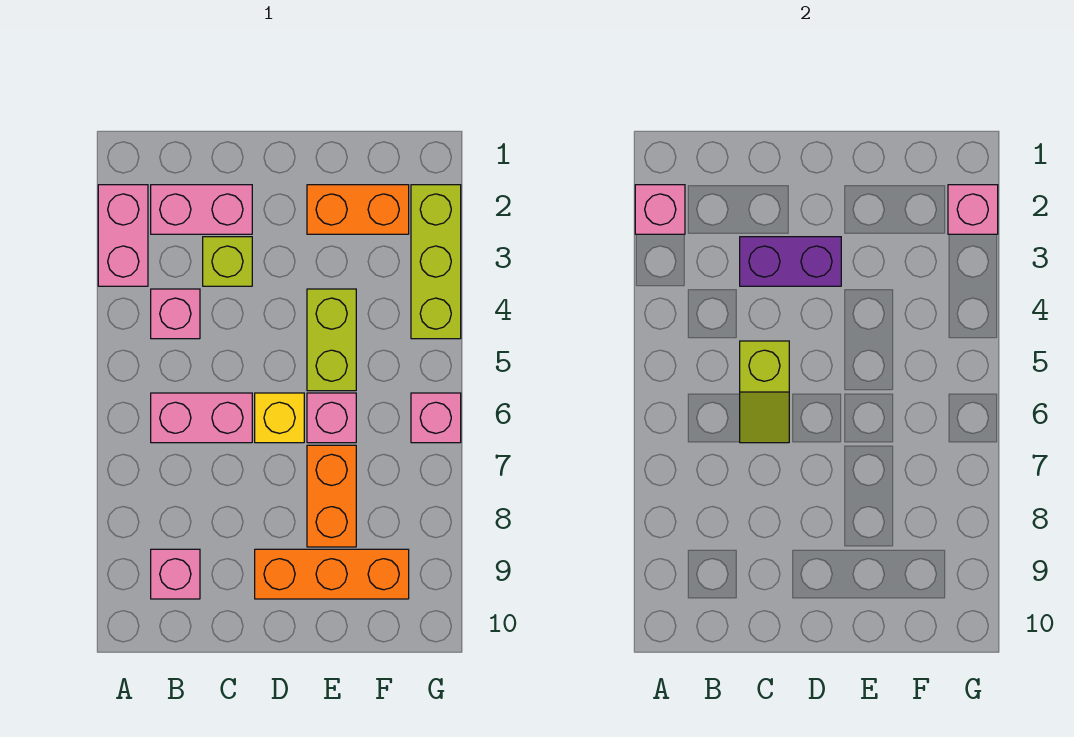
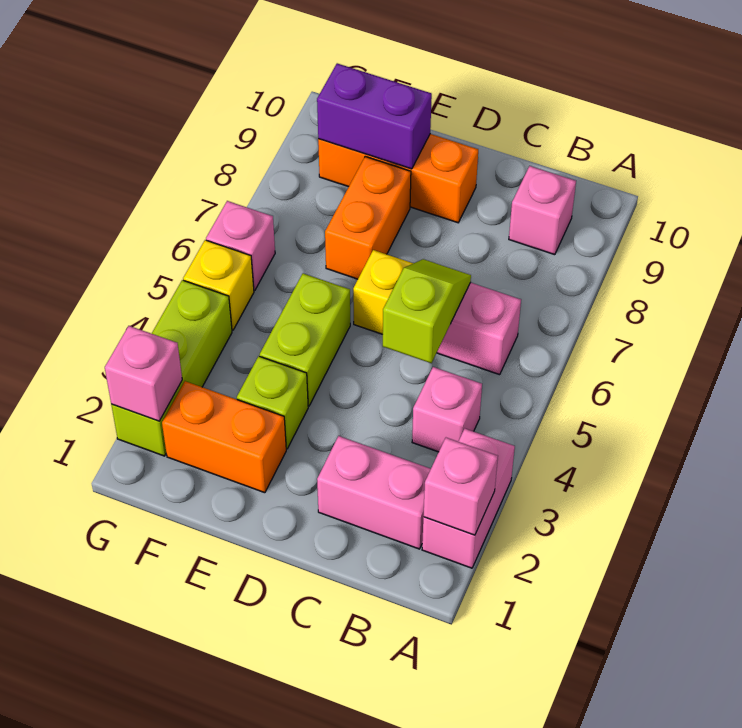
lime 1x1 brick [203,237,252,286] -> lime 1x1 brick moved to [237,356,308,449]
purple 1x2 brick [740,237,841,286] -> purple 1x2 brick moved to [317,63,432,169]
pink 1x1 brick [307,393,356,443] -> none
none -> yellow 1x1 brick [183,240,254,330]

